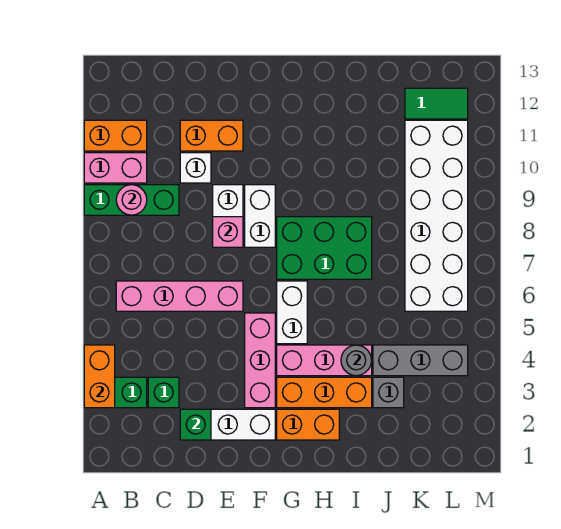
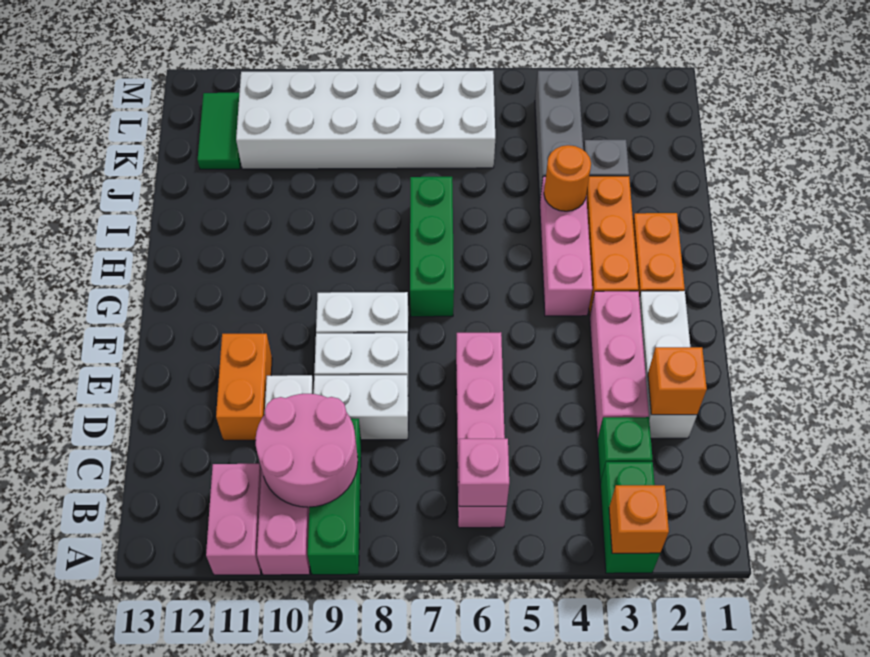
orange 1x2 brick [84,345,115,408] -> orange 1x1 brick [609,485,669,553]
orange 1x2 brick [84,120,147,151] -> pink 1x2 brick [206,464,261,575]
pink 1x1 round brick [116,185,147,215] -> pink 2x2 round brick [256,394,358,507]
green 1x1 brick [180,409,211,440] -> orange 1x1 brick [648,347,707,415]
pink 1x1 brick [213,217,243,247] -> pink 1x1 brick moved to [459,439,509,506]
pink 1x3 brick [245,313,275,408] -> pink 1x3 brick turned to [590,291,649,438]
white 1x2 brick [277,281,307,344] -> white 1x2 brick moved to [314,375,408,440]
green 2x3 brick [277,217,372,279] -> green 1x3 brick [410,177,454,317]
grey 1x1 round brick [341,345,371,376] -> orange 1x1 round brick [544,145,591,211]

